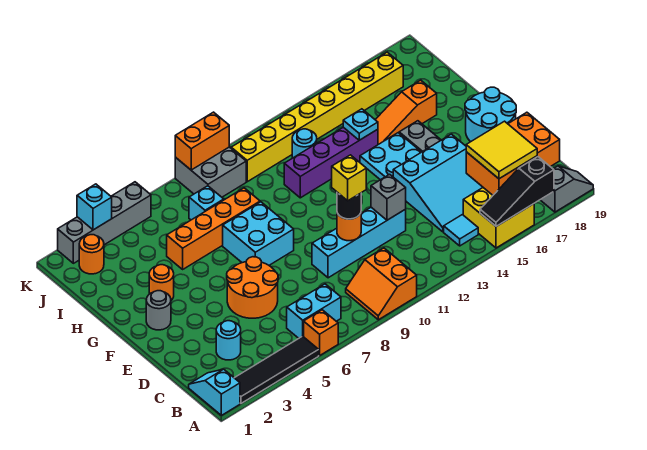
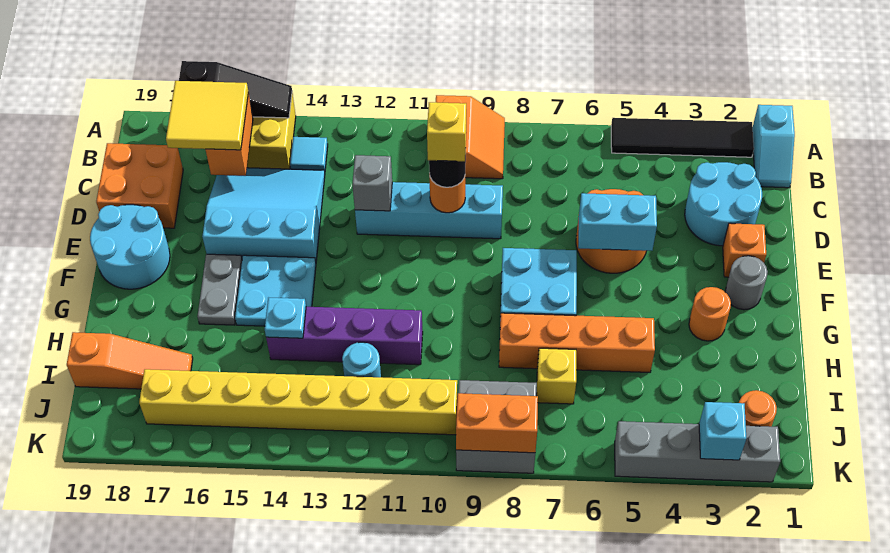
orange 1x1 brick [304,310,338,356] -> orange 1x1 brick moved to [723,223,766,277]
grey 1x2 slope [540,166,593,212] -> none
cyan 1x2 brick [287,284,341,338] -> cyan 1x2 brick moved to [578,193,657,251]
cyan 1x1 round brick [216,321,241,360] -> cyan 2x2 round brick [685,162,762,246]
orange 1x3 slope [375,80,437,145] -> orange 1x3 slope moved to [67,332,193,389]
cyan 1x1 brick [189,186,224,220] -> yellow 1x1 brick [537,348,576,404]

